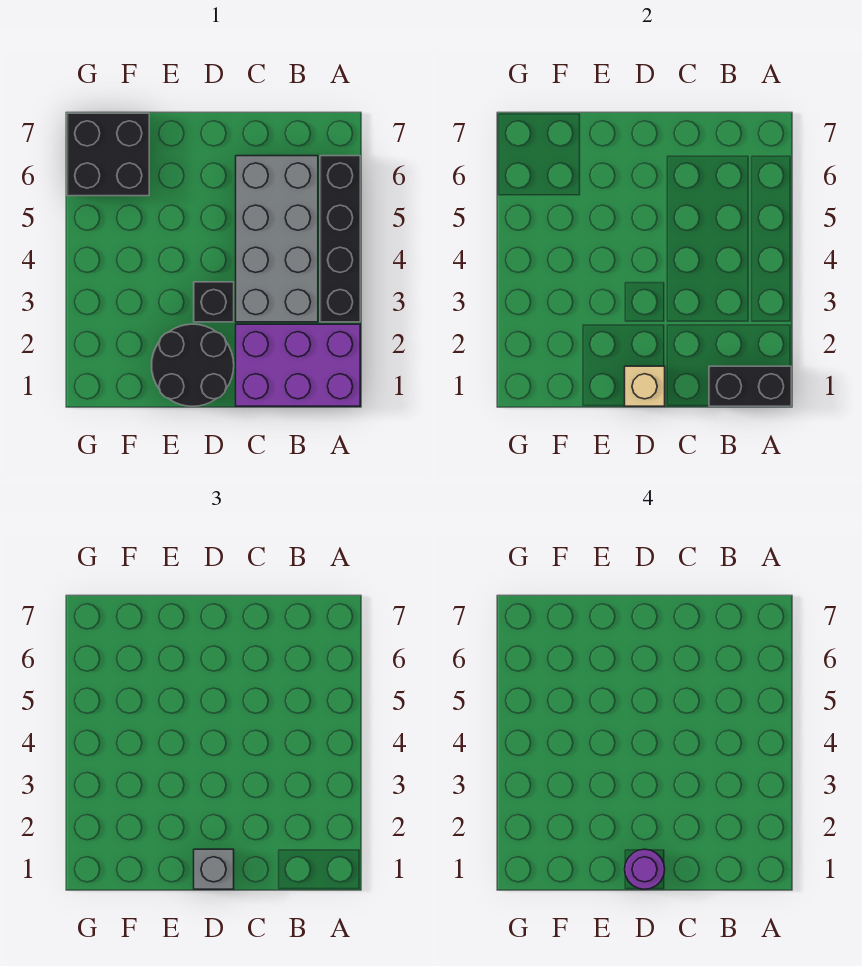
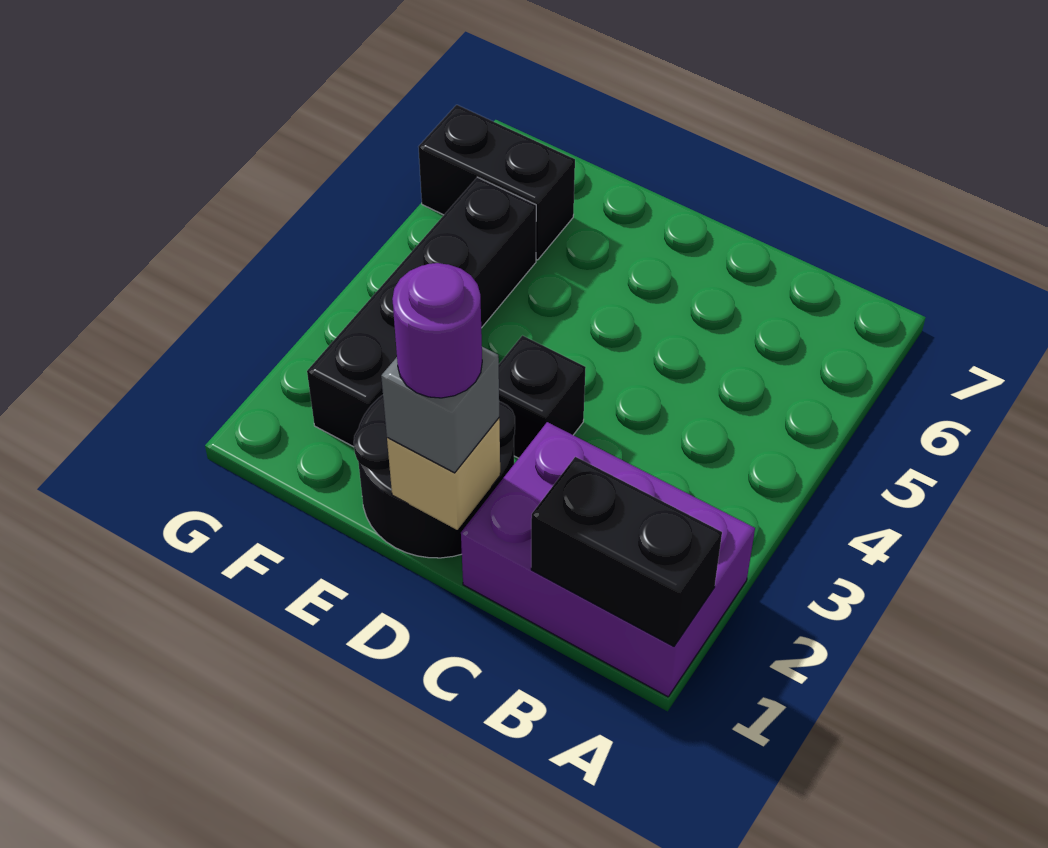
black 1x4 brick [320,156,360,322] -> black 1x4 brick moved to [307,177,536,447]
grey 2x4 brick [236,156,318,322] -> none
black 2x2 brick [67,113,149,196] -> black 1x2 brick [418,105,575,260]

